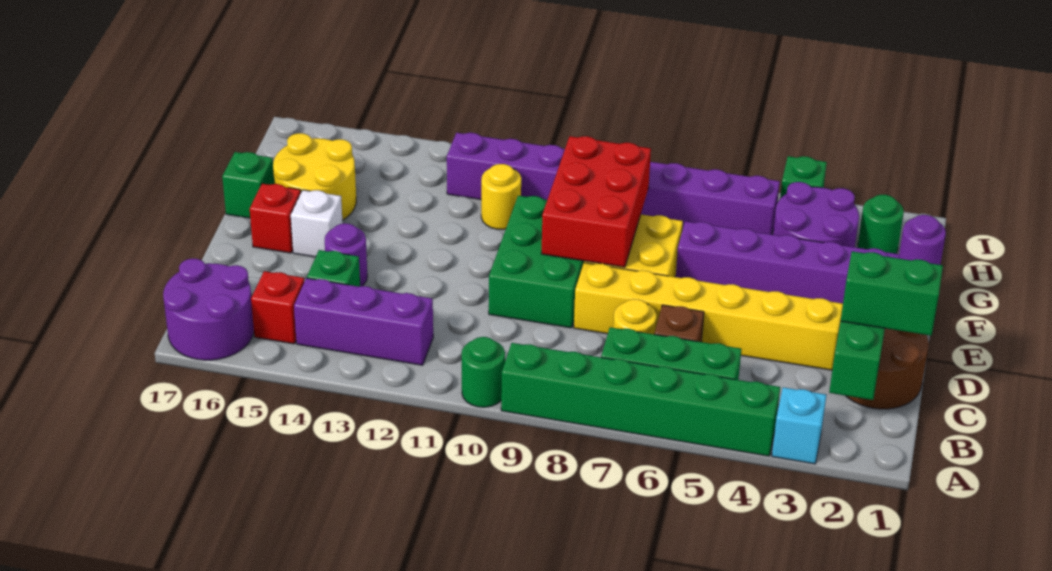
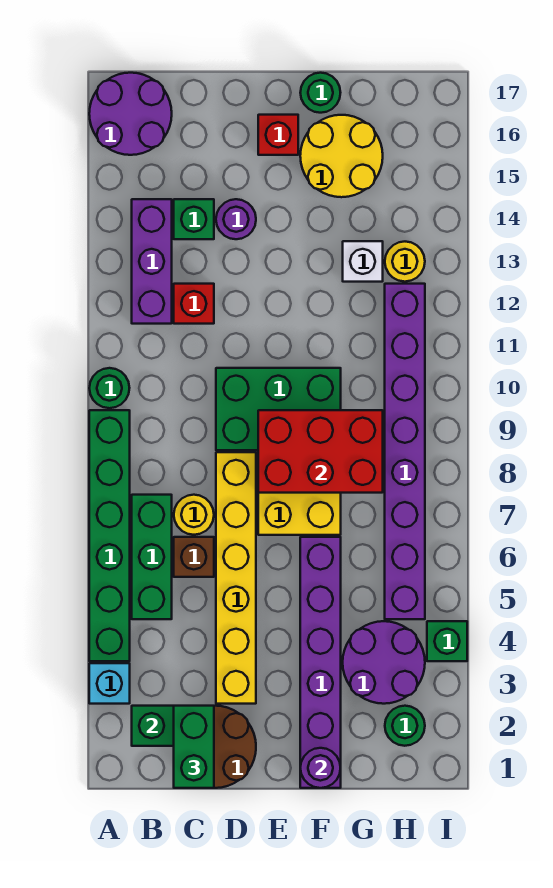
red 1x1 brick [251,271,304,344] -> red 1x1 brick moved to [174,284,214,324]
white 1x1 brick [291,190,343,257] -> white 1x1 brick moved to [343,241,383,282]
green 1x1 brick [222,152,274,218] -> green 1x1 round brick [300,73,341,113]
yellow 1x1 round brick [481,164,521,230] -> yellow 1x1 round brick moved to [385,242,425,282]

